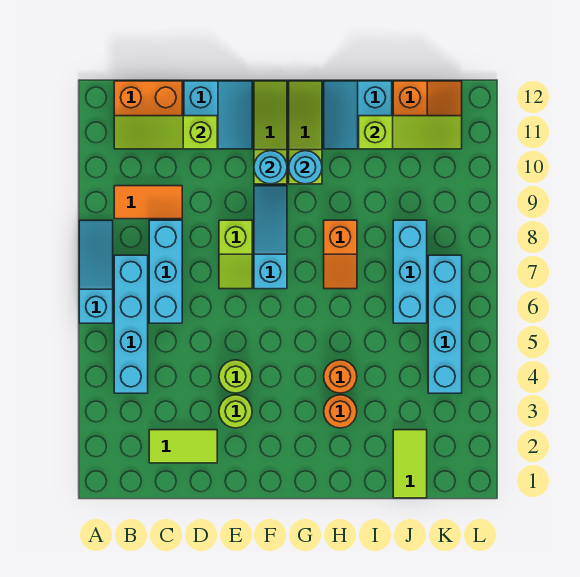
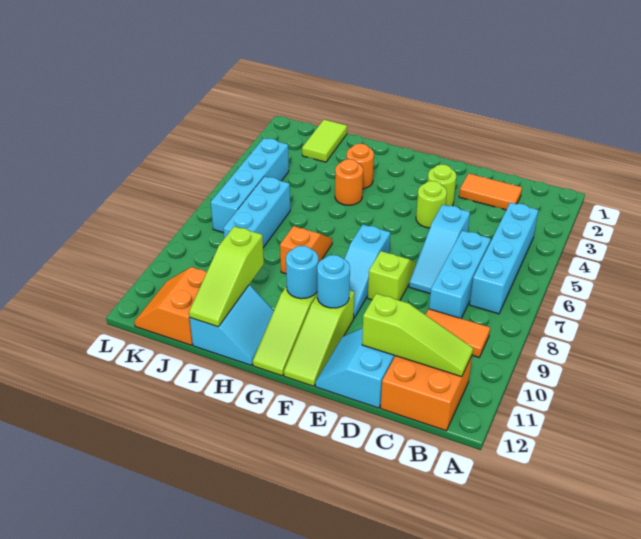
cyan 1x3 slope [79,220,113,323] -> cyan 1x3 slope moved to [409,205,470,294]
lime 1x2 tile [149,430,217,463] -> orange 1x2 tile [459,173,522,210]
lime 1x3 slope [359,116,462,149] -> lime 1x3 slope turned to [189,226,264,327]

